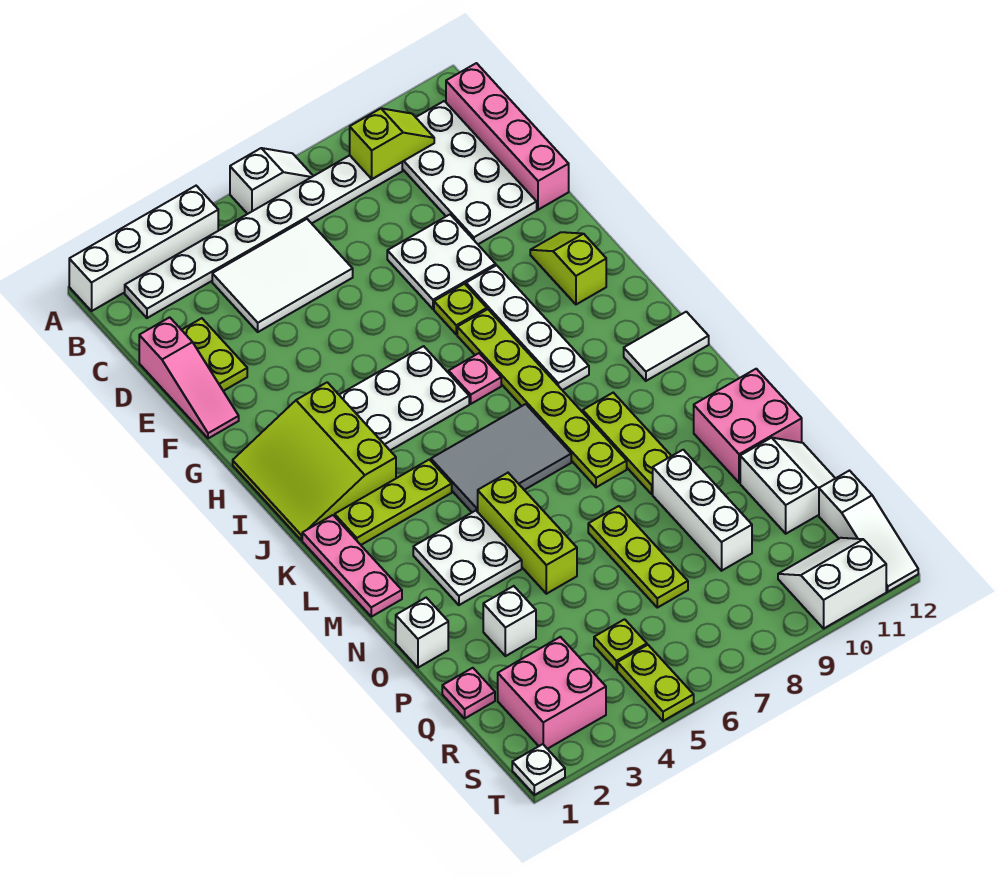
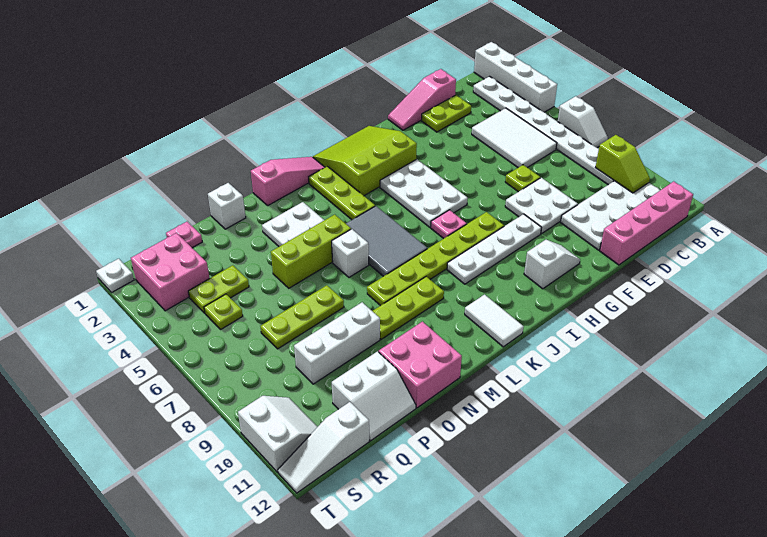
lime 1x1 plate [434,284,487,334] -> lime 1x1 plate moved to [505,165,540,192]
lime 1x2 slope [530,232,606,304] -> white 1x2 slope [524,240,580,289]
pink 1x3 plate [302,515,402,617] -> pink 1x3 slope [251,157,325,205]
white 1x1 brick [483,586,536,656] -> white 1x1 brick moved to [332,229,369,277]
lime 1x2 plate [617,645,694,721] -> lime 1x2 plate moved to [188,265,249,313]

